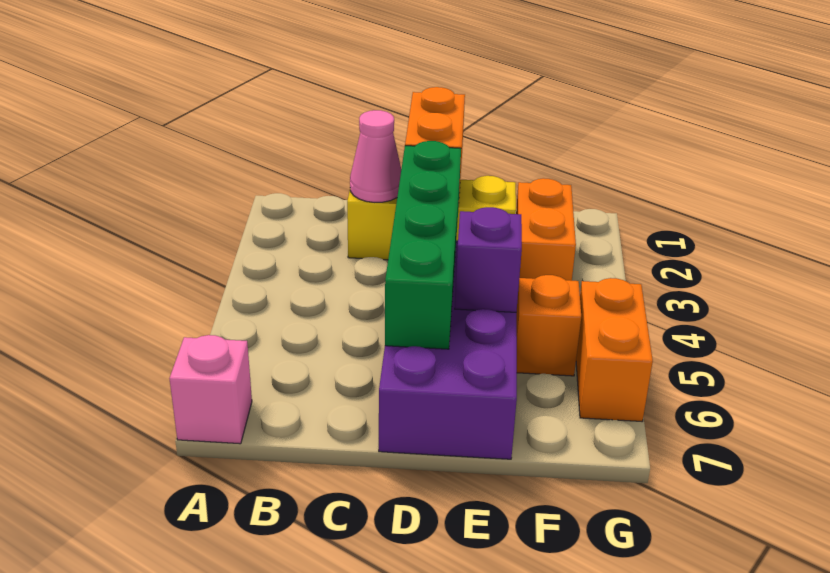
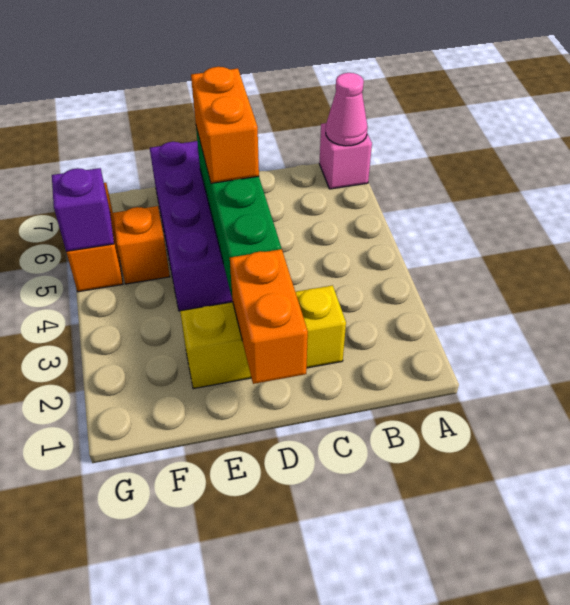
pink 1x1 cone [350,110,401,202] -> pink 1x1 cone moved to [326,73,368,146]
purple 1x1 brick [455,207,522,312] -> purple 1x1 brick moved to [52,168,114,252]
orange 1x2 brick [516,178,576,281] -> orange 1x2 brick moved to [191,67,259,183]

